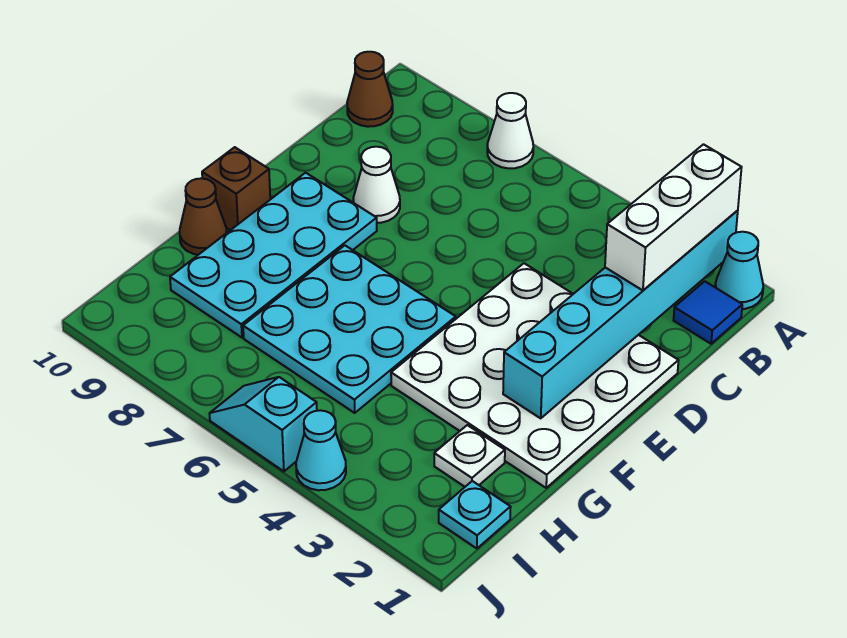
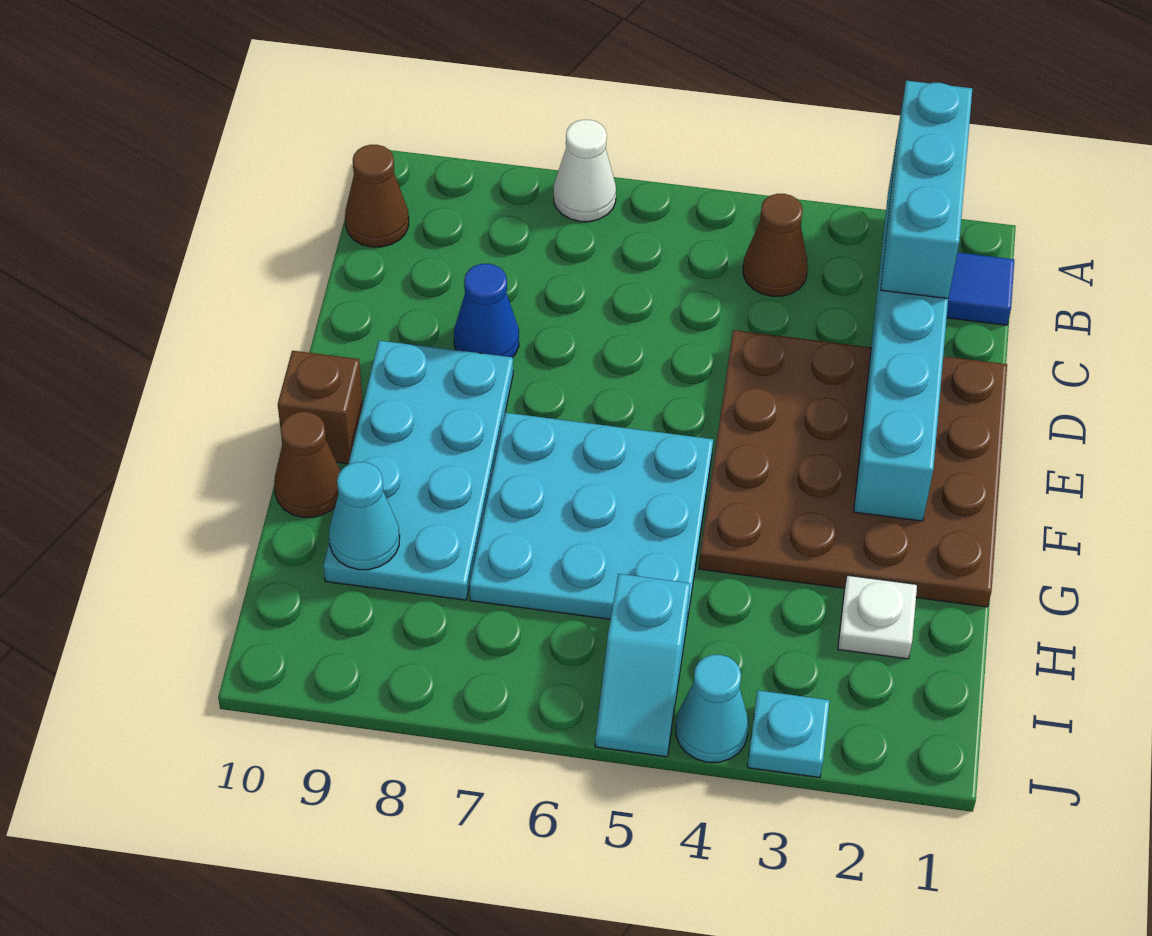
cyan 1x1 cone [715,232,763,309] -> cyan 1x1 cone moved to [329,462,400,570]
white 1x3 brick [605,144,742,290] -> cyan 1x3 brick [881,81,972,299]
none -> brown 1x1 cone [743,194,808,296]
white 4x4 plate [391,263,679,488] -> brown 4x4 plate [699,330,1007,607]
white 1x1 cone [353,147,400,223] -> blue 1x1 cone [454,264,519,357]
cyan 1x1 plate [439,481,511,549] -> cyan 1x1 plate moved to [748,690,830,778]
cyan 1x2 slope [210,377,317,471] -> cyan 1x2 slope turned to [595,574,690,757]

